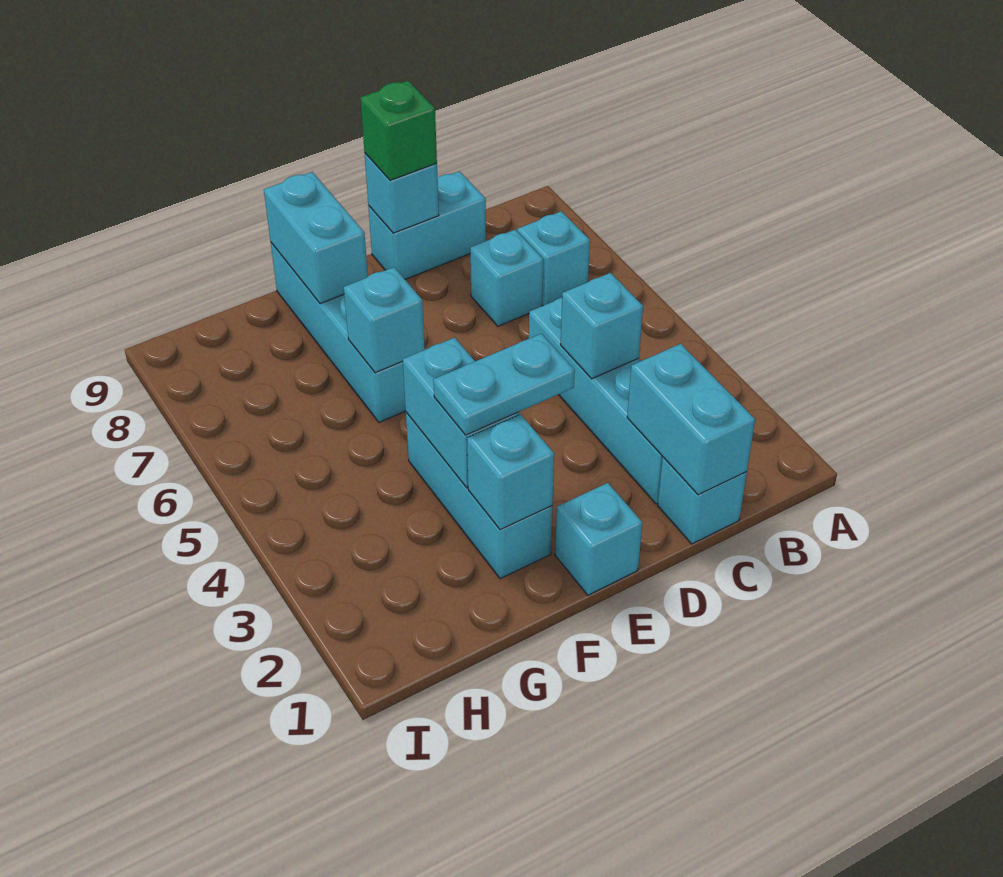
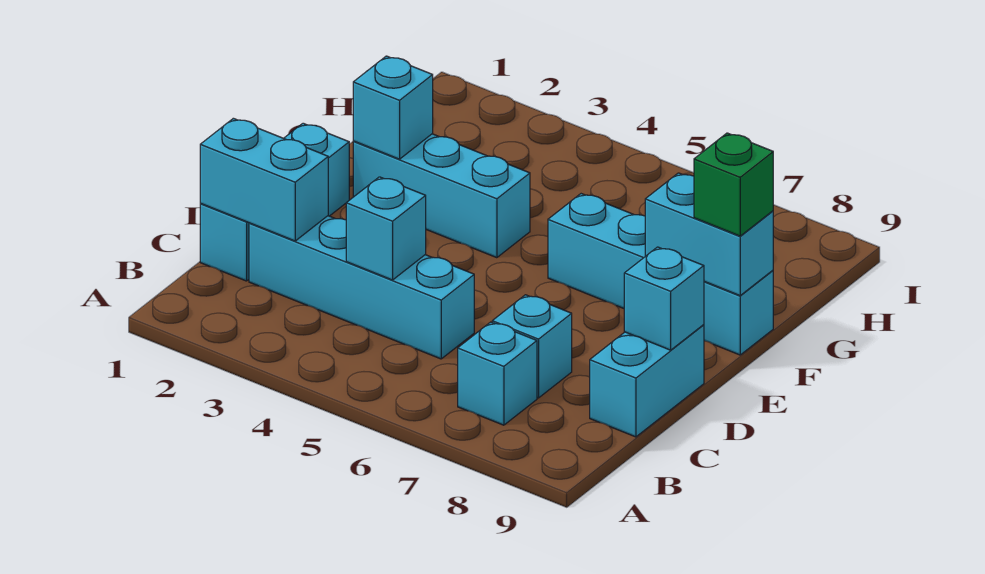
green 1x1 brick [360,81,437,180] -> green 1x1 brick moved to [694,133,773,236]
cyan 1x2 plate [433,334,575,435] -> none
cyan 1x2 brick [403,338,519,488] -> none
cyan 1x1 brick [344,267,425,373] -> none

